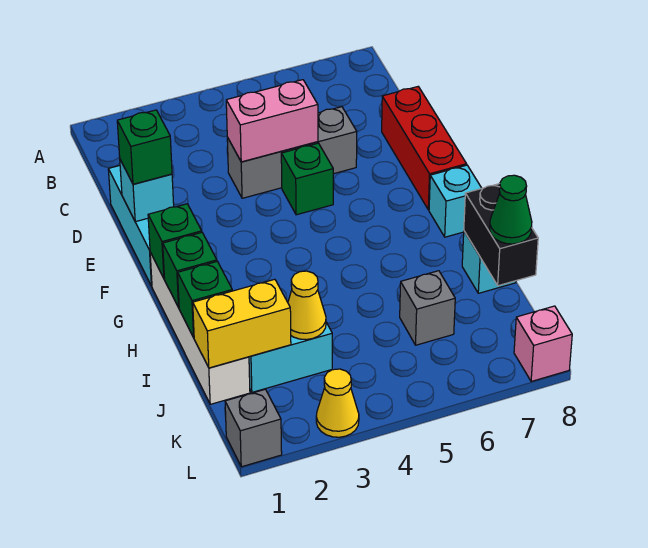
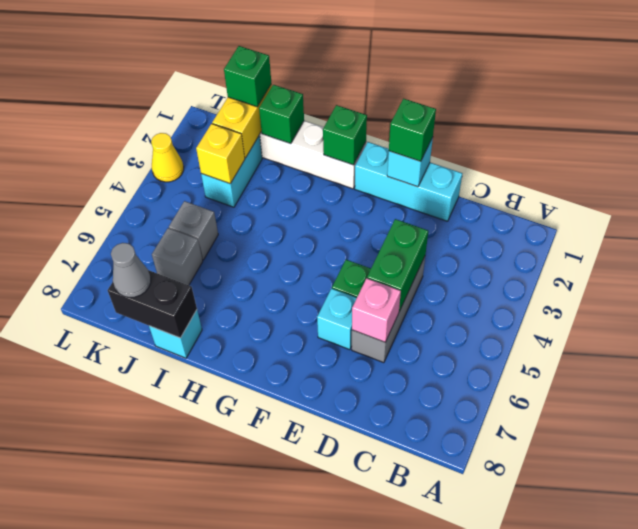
pink 1x2 brick [226,80,318,162] -> green 1x2 brick [367,219,428,311]
red 1x3 brick [382,87,467,210] -> none
cyan 1x1 brick [429,165,482,237] -> cyan 1x1 brick moved to [317,288,357,350]
green 1x1 brick [163,232,217,308] -> green 1x1 brick moved to [224,46,272,107]
yellow 1x1 cone [288,271,326,340] -> yellow 1x1 brick [196,124,245,184]
green 1x1 cone [490,175,532,244] -> grey 1x1 cone [111,243,151,298]
grey 1x1 brick [225,389,282,467] -> grey 1x1 brick moved to [169,201,218,260]
pink 1x1 brick [514,306,572,382] -> pink 1x1 brick moved to [352,278,401,342]

